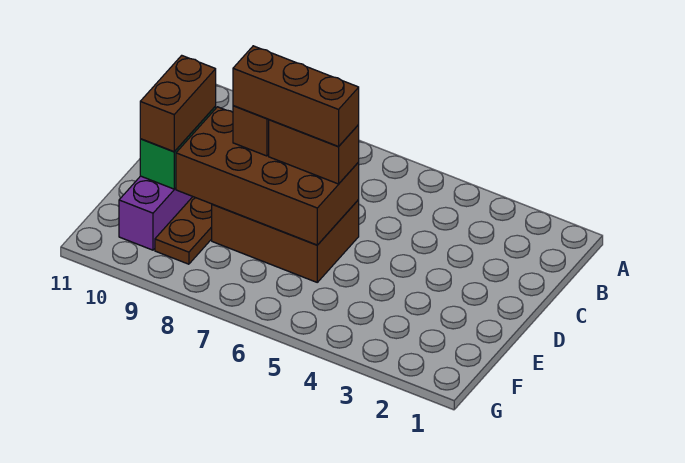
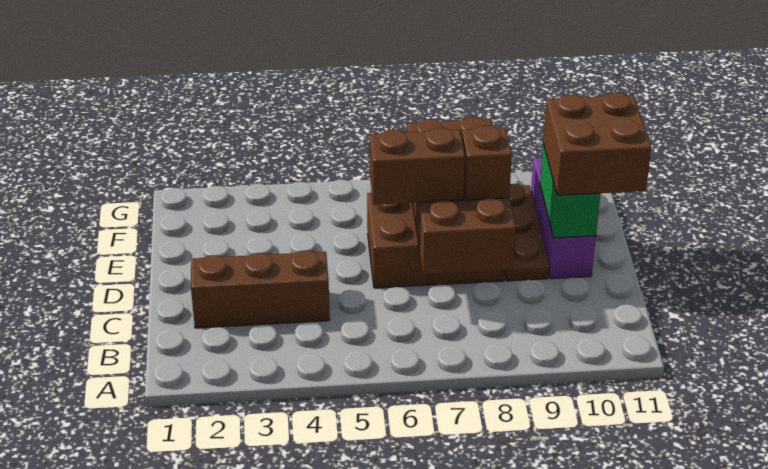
brown 2x4 brick [176,107,359,245] -> brown 2x4 brick turned to [407,117,516,275]
brown 1x3 brick [233,46,359,146] -> brown 1x3 brick moved to [191,251,330,328]
brown 1x2 brick [140,55,216,152] -> brown 2x2 brick [543,93,651,195]

